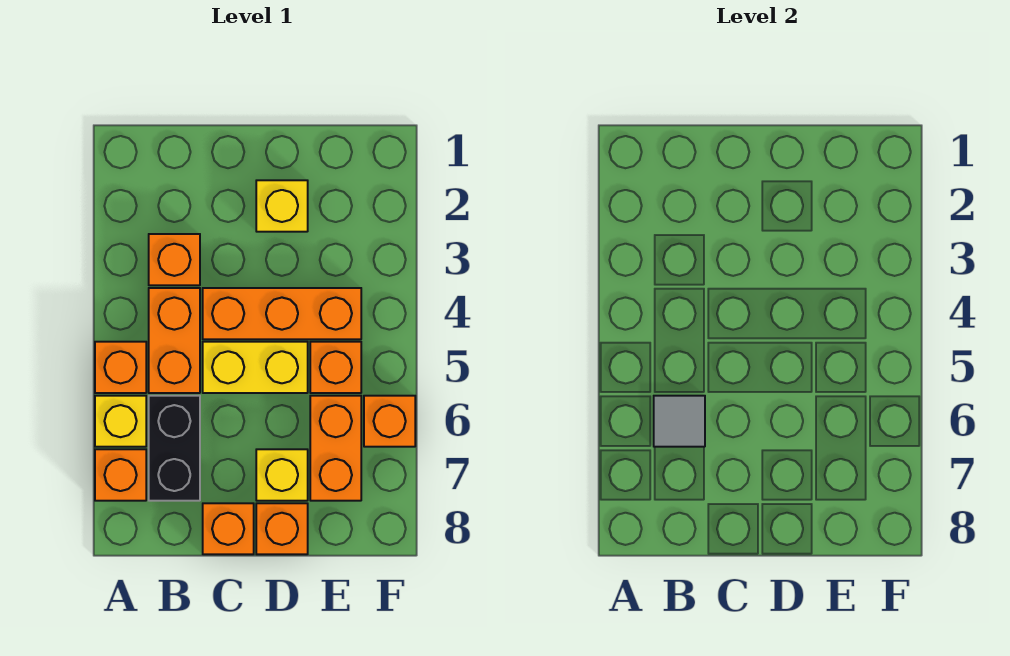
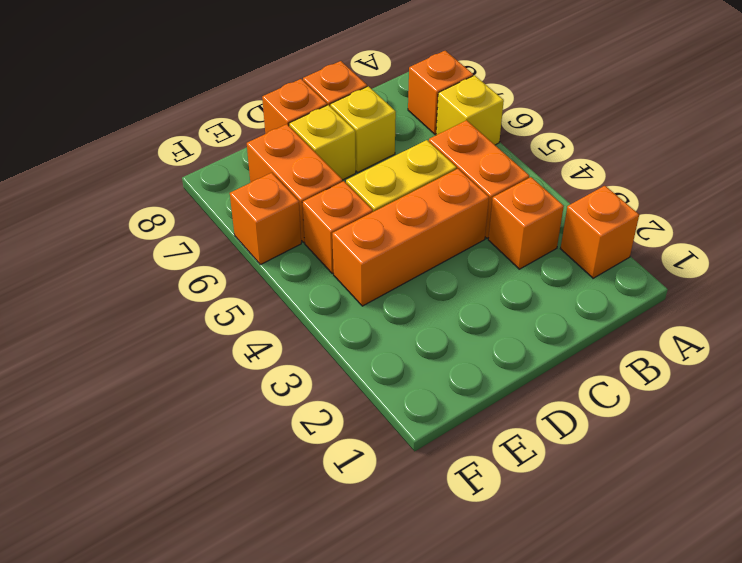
orange 1x1 brick [95,342,146,393] -> orange 1x1 brick moved to [560,186,639,278]
black 1x2 brick [149,396,200,501] -> none
grey 1x1 tile [654,396,705,447] -> none
yellow 1x1 brick [256,180,308,232] -> yellow 1x1 brick moved to [330,86,396,172]

